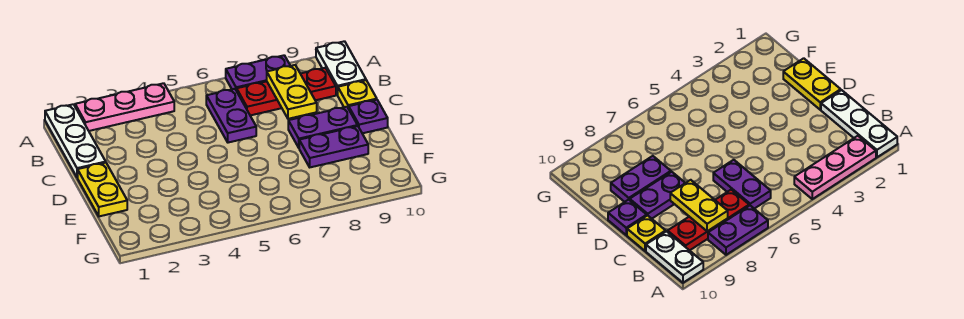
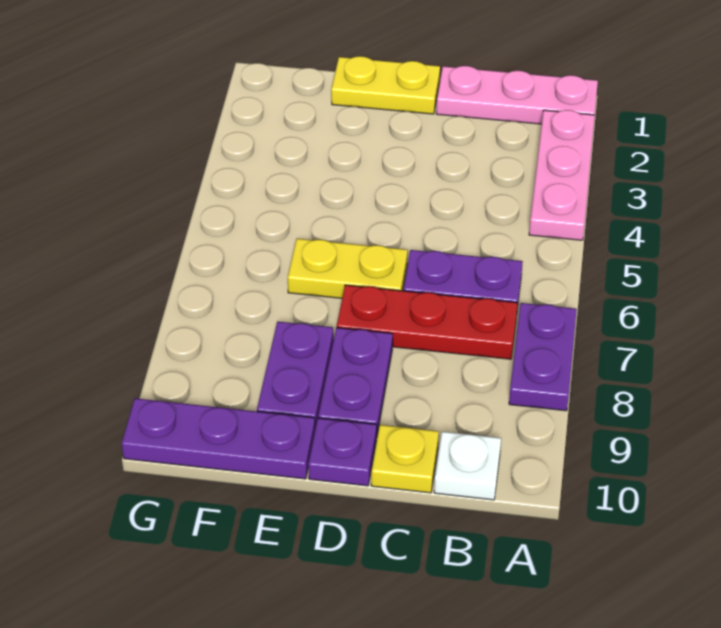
white 1x3 plate [45,104,106,178] -> pink 1x3 plate [436,66,598,124]
white 1x2 plate [316,41,366,95] -> white 1x1 plate [434,432,501,500]
red 1x3 plate [237,68,336,115] -> red 1x3 plate turned to [337,285,518,359]
yellow 1x2 plate [267,65,317,119] -> yellow 1x2 plate moved to [288,239,408,298]
none -> purple 1x3 plate [122,398,315,479]

